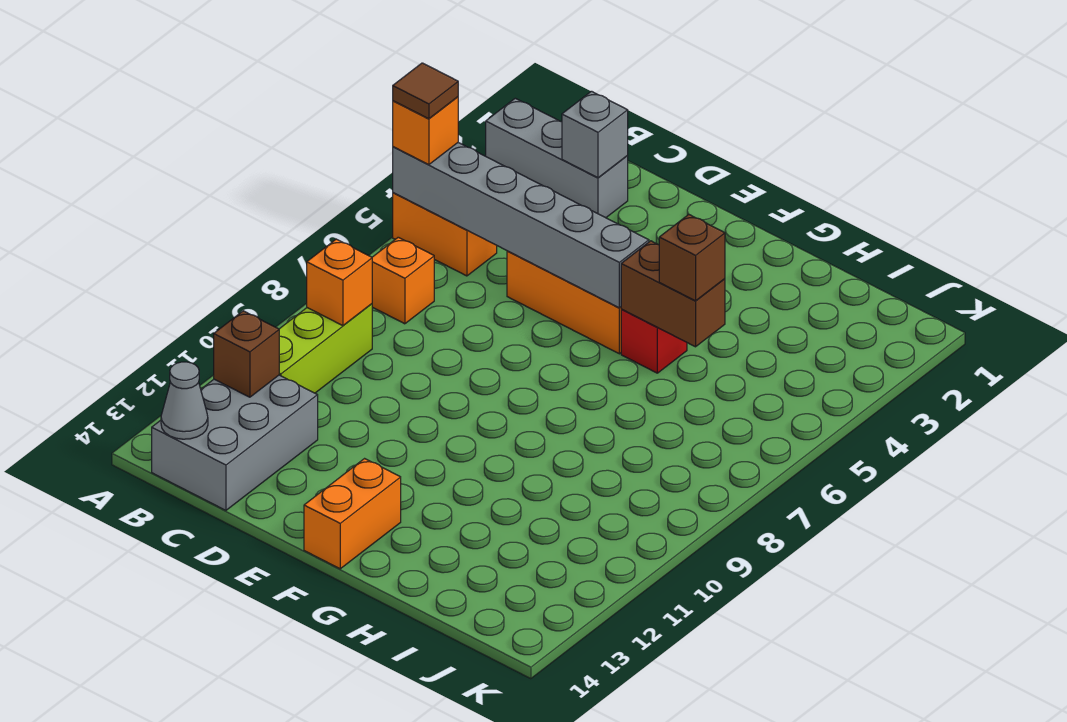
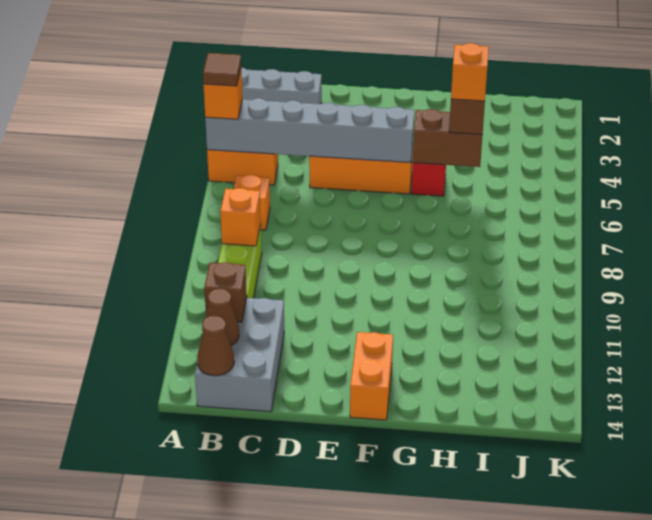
none -> brown 1x1 cone [206,289,239,345]
grey 1x1 cone [161,362,208,439] -> brown 1x1 cone [197,316,234,376]
grey 1x1 brick [562,91,628,178] -> none
none -> orange 1x1 brick [451,43,489,101]

